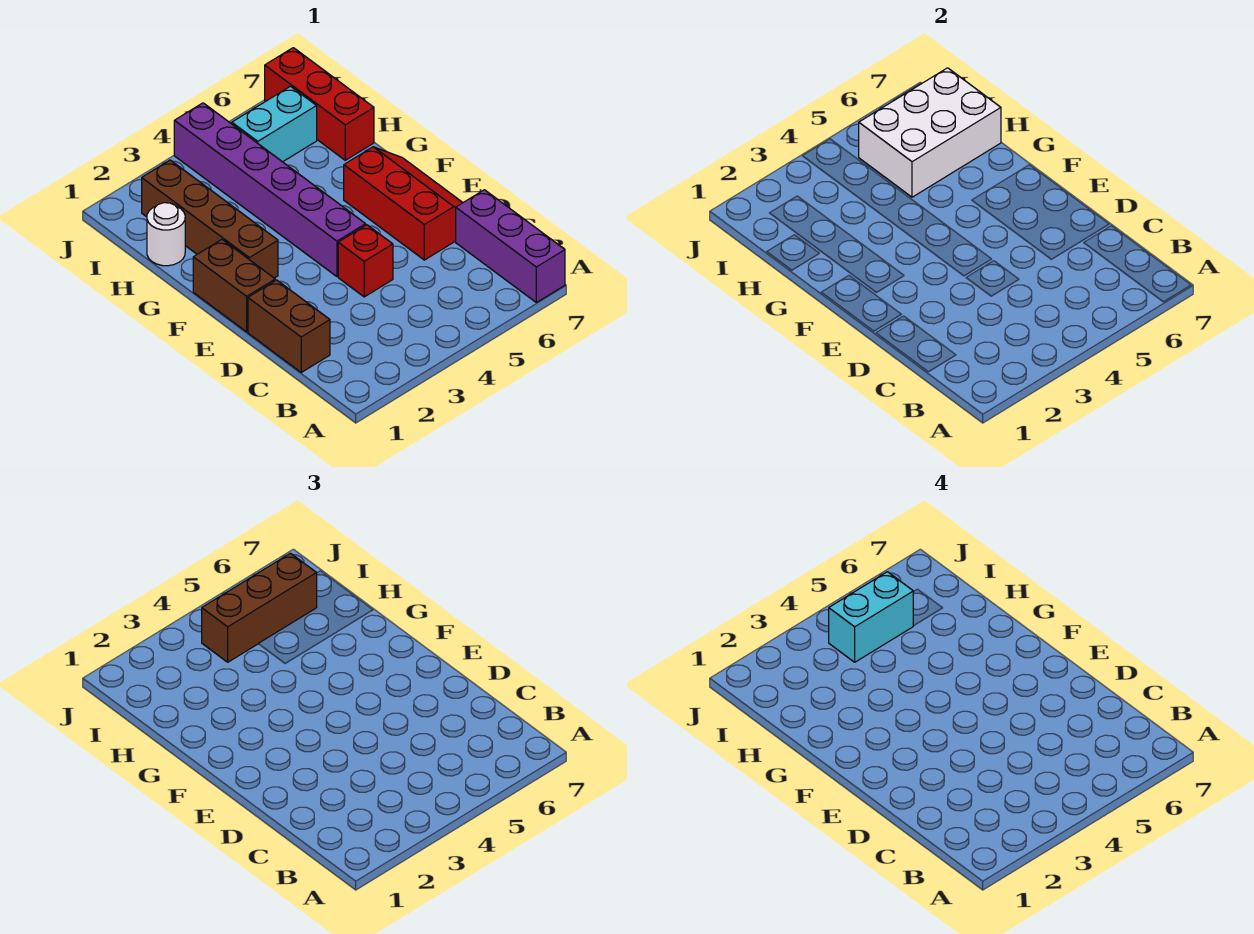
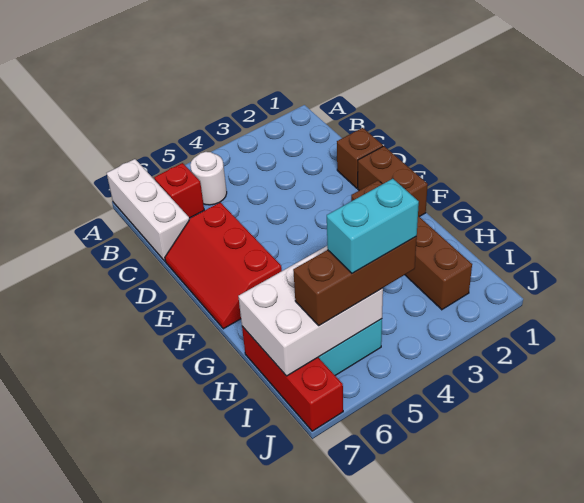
purple 1x3 brick [456,190,565,302] -> white 1x3 brick [107,159,189,261]
brown 1x2 brick [248,280,330,372] -> brown 1x1 brick [337,128,383,188]
red 1x1 brick [338,225,393,297] -> red 1x1 brick moved to [154,163,204,218]
purple 1x6 brick [174,103,366,277] -> none
white 1x1 round brick [147,203,185,266] -> white 1x1 round brick moved to [190,152,227,205]

